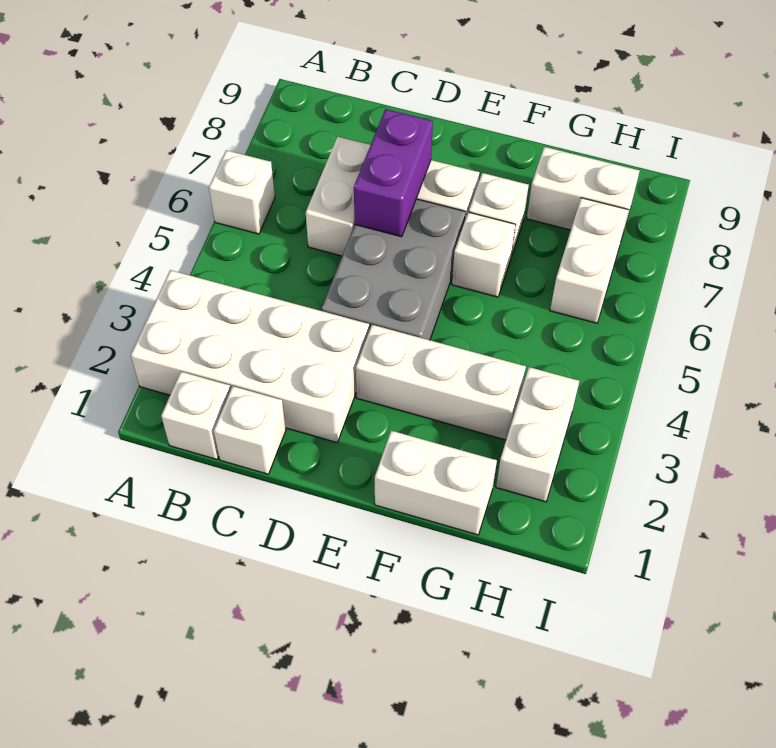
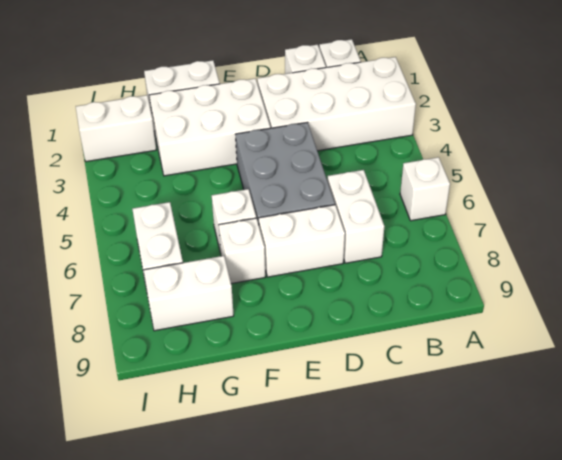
purple 1x2 brick [354,109,433,237] -> none
white 1x3 brick [356,325,526,440] -> white 2x3 brick [149,79,270,176]
white 1x2 brick [496,367,579,502] -> white 1x2 brick turned to [76,95,156,162]

